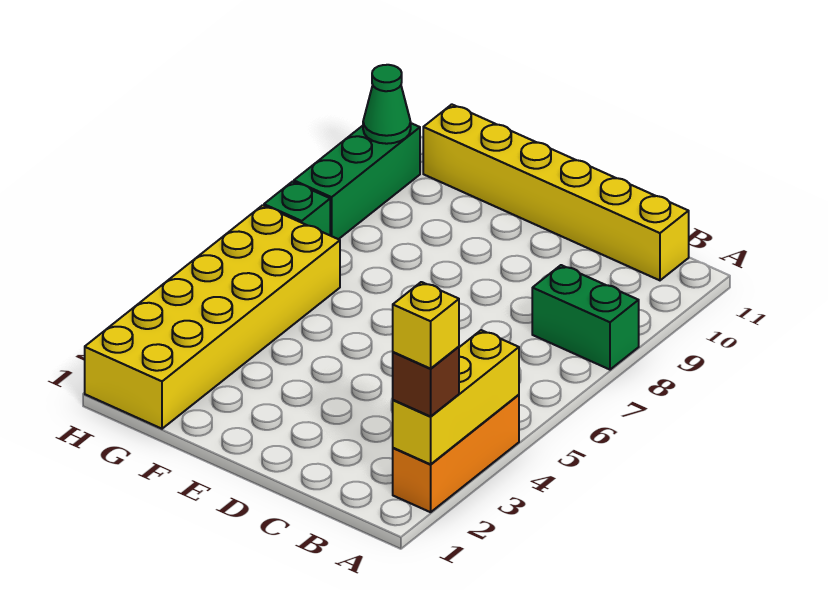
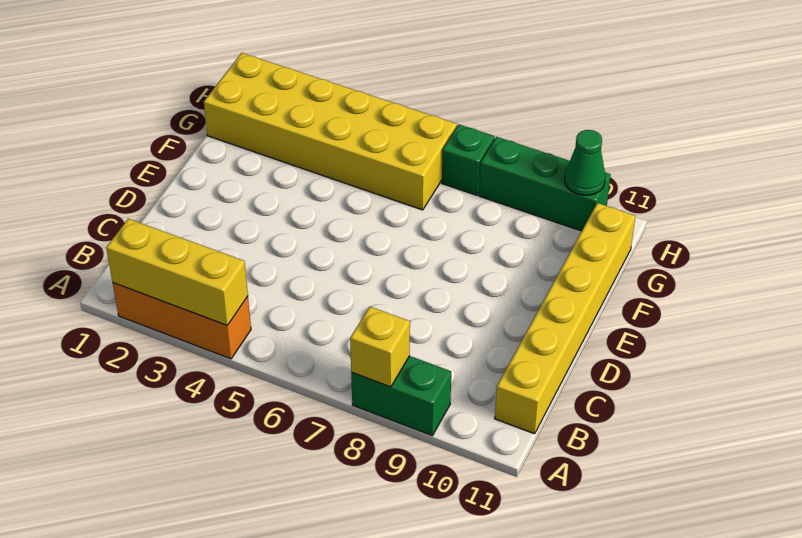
brown 1x1 brick [393,347,459,416] -> none
yellow 1x1 brick [393,282,459,369] -> yellow 1x1 brick moved to [350,307,410,387]
green 1x2 brick [532,265,639,370] -> green 1x2 brick turned to [351,356,451,436]

